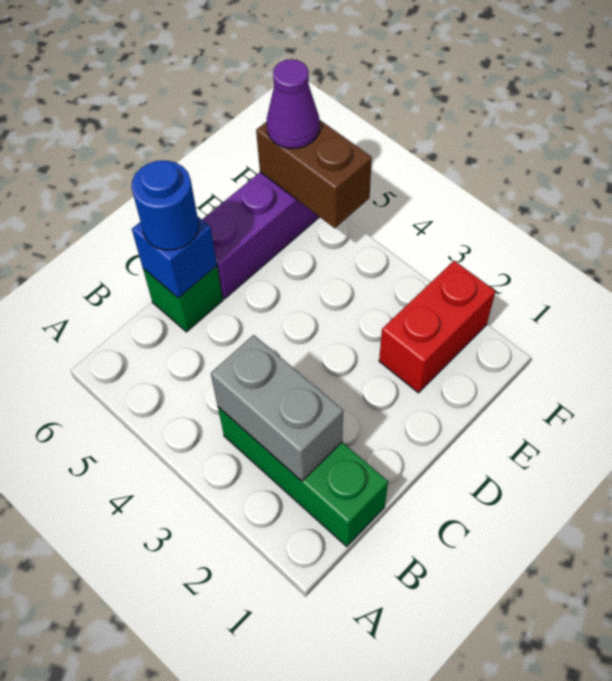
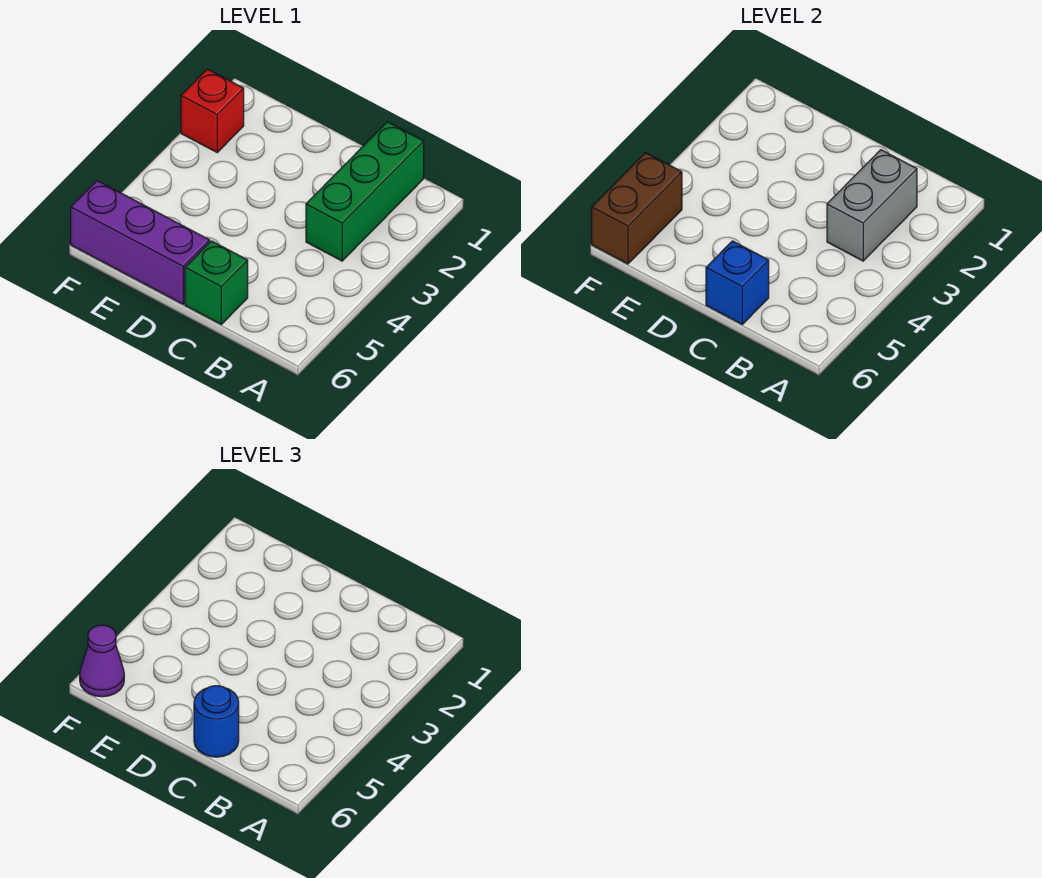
red 1x2 brick [379,261,495,393] -> red 1x1 brick [181,69,244,152]

